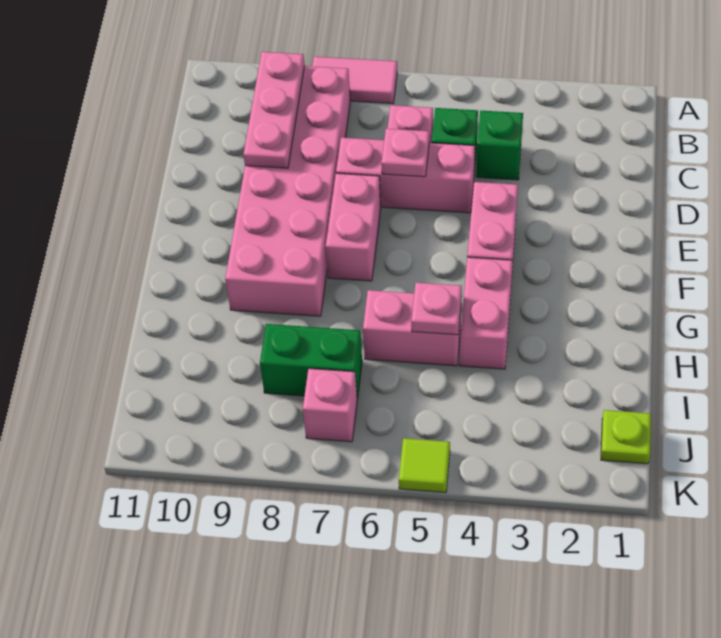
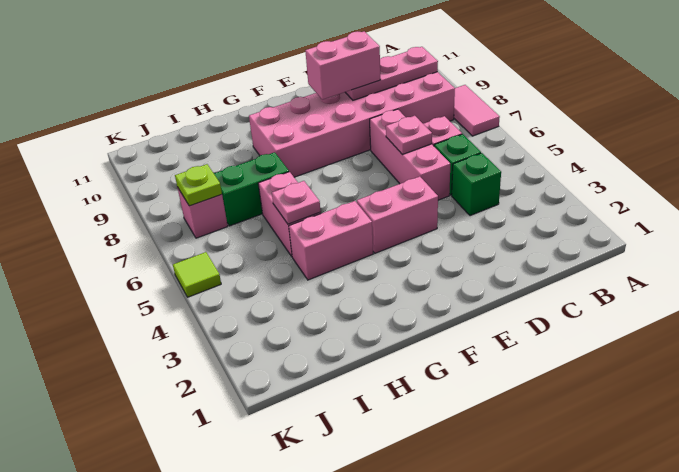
pink 1x2 brick [326,173,381,281] -> pink 1x2 brick moved to [305,31,381,100]
green 1x2 brick [260,324,362,400] -> green 1x2 brick turned to [214,152,289,226]
lime 1x1 plate [601,410,651,464] -> lime 1x1 plate moved to [175,164,222,206]

